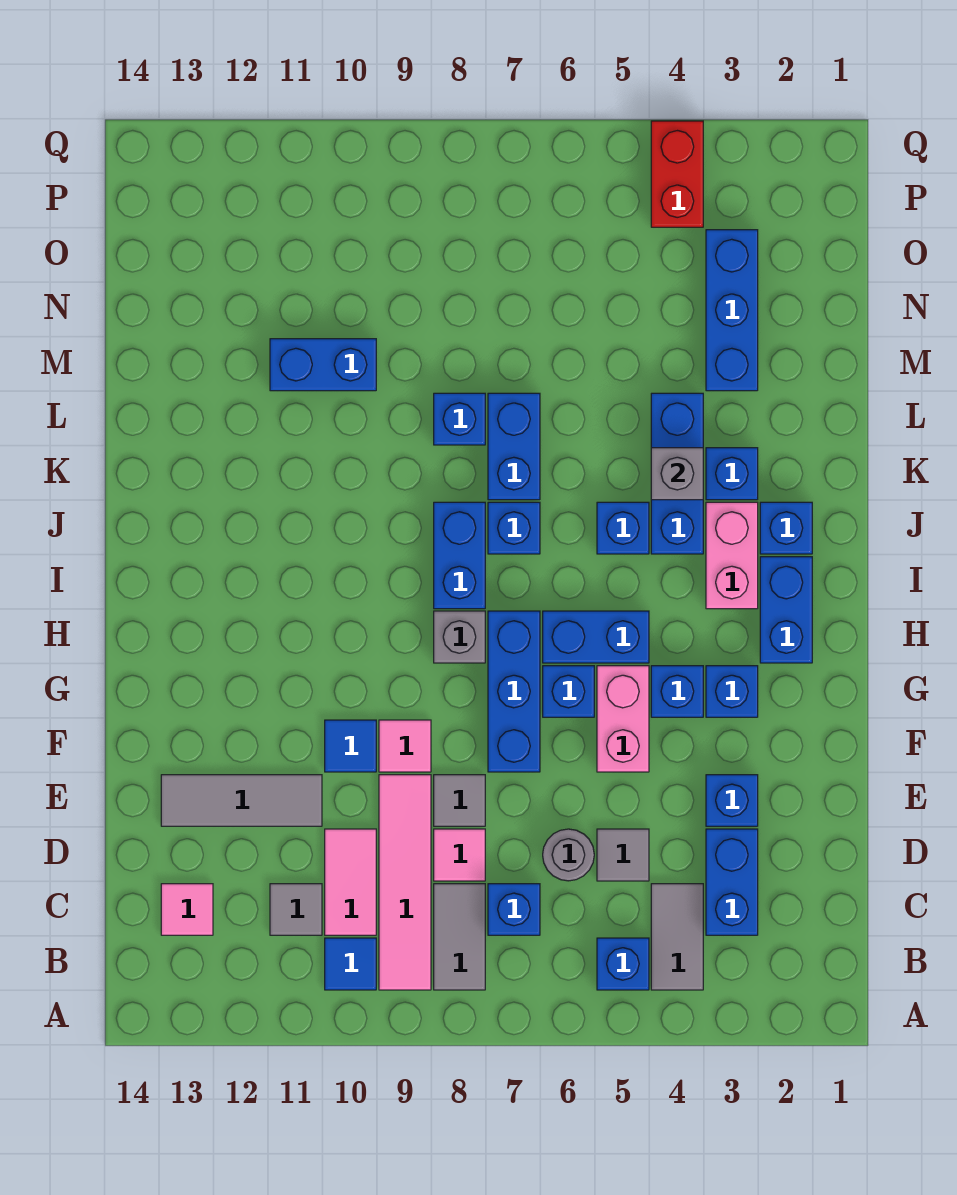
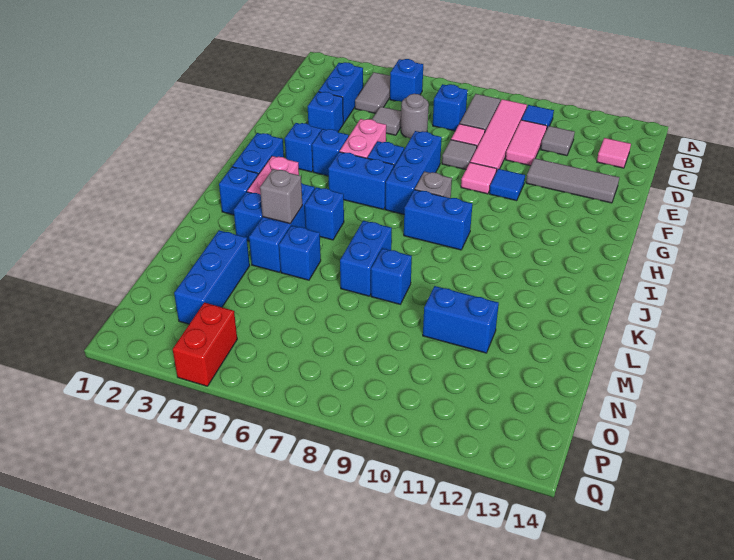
blue 1x2 brick [434,502,485,609] -> blue 1x2 brick turned to [404,190,472,250]
blue 1x1 brick [488,502,540,554] -> blue 1x1 brick moved to [279,225,321,280]

